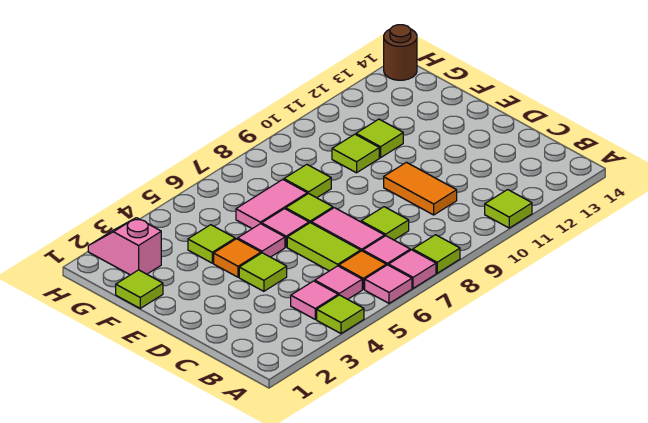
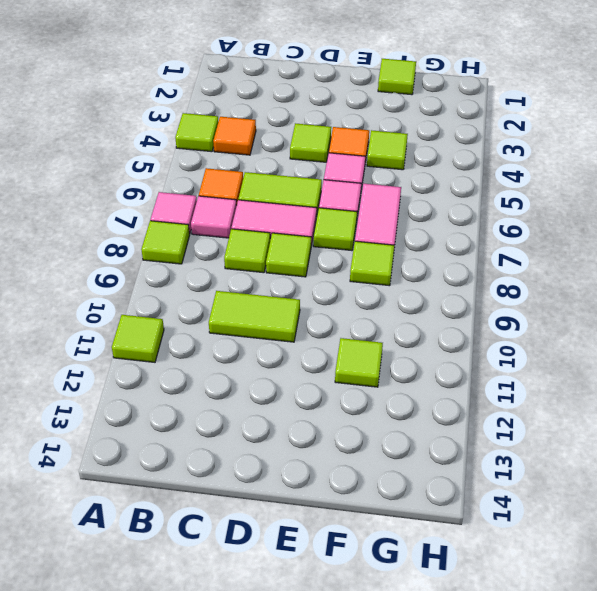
pink 1x1 tile [365,265,412,303] -> none
pink 1x1 tile [291,281,338,319] -> orange 1x1 tile [213,117,256,155]
pink 1x1 tile [315,266,362,299] -> none
orange 1x2 tile [384,162,457,215] -> lime 1x2 tile [209,291,300,342]
lime 1x1 tile [332,134,379,173] -> lime 1x1 tile moved to [266,233,311,277]
pink 1x2 slope [88,218,161,275] -> none
brown 1x1 round brick [384,25,417,80] -> none

